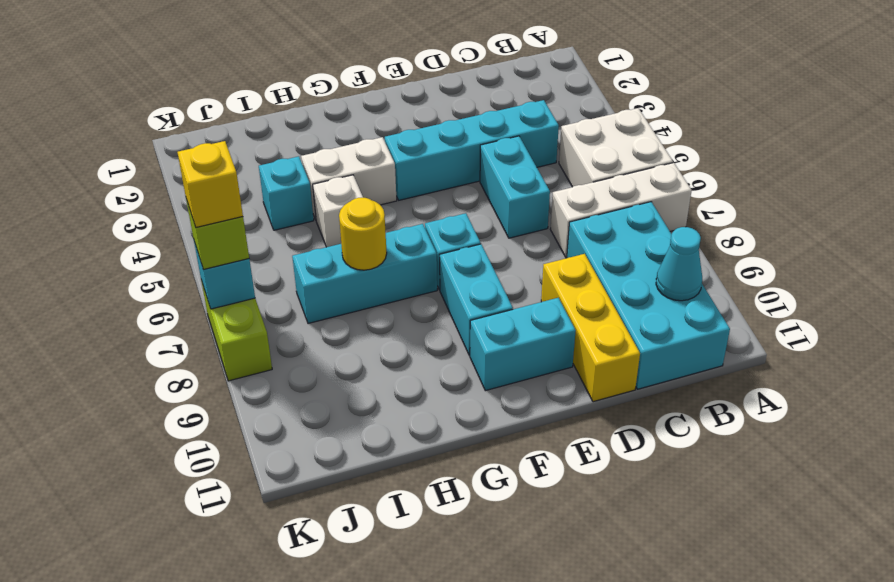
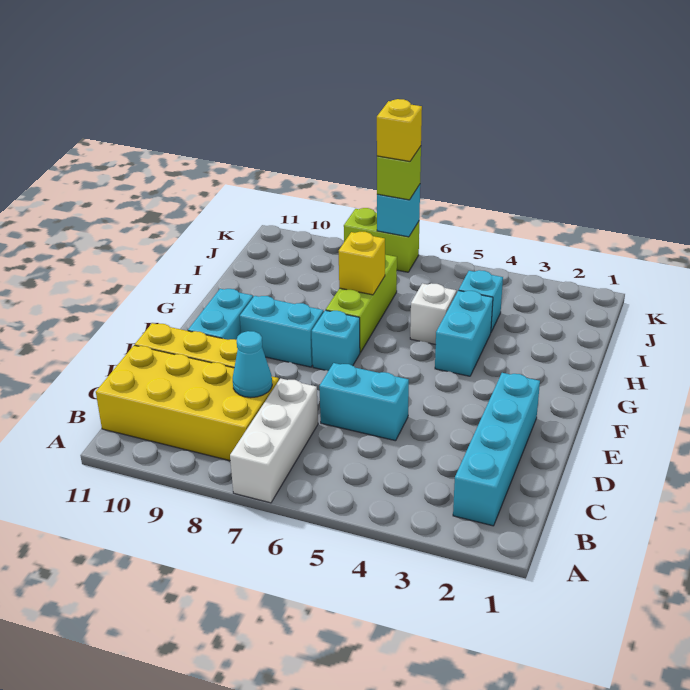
white 2x2 brick [559,108,673,187] -> none
cyan 2x4 brick [567,202,730,389] -> yellow 2x4 brick [96,345,279,461]
cyan 1x1 cone [656,227,702,301] -> cyan 1x1 cone moved to [233,331,272,398]
cyan 1x4 brick [385,100,559,200] -> cyan 1x4 brick moved to [453,373,540,526]
white 1x2 brick [301,137,397,219] -> cyan 1x2 brick [435,290,493,376]
cyan 1x3 brick [292,224,437,323] -> lime 1x3 brick [326,255,397,353]
yellow 1x1 round brick [339,198,387,270] -> yellow 1x1 brick [339,232,385,295]

